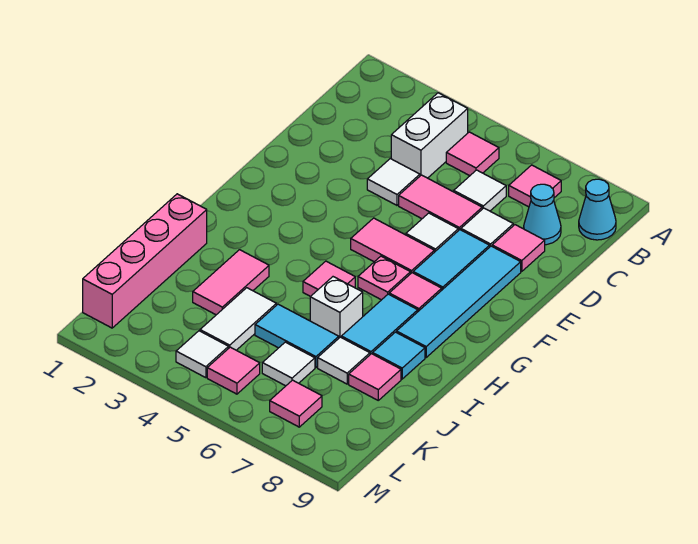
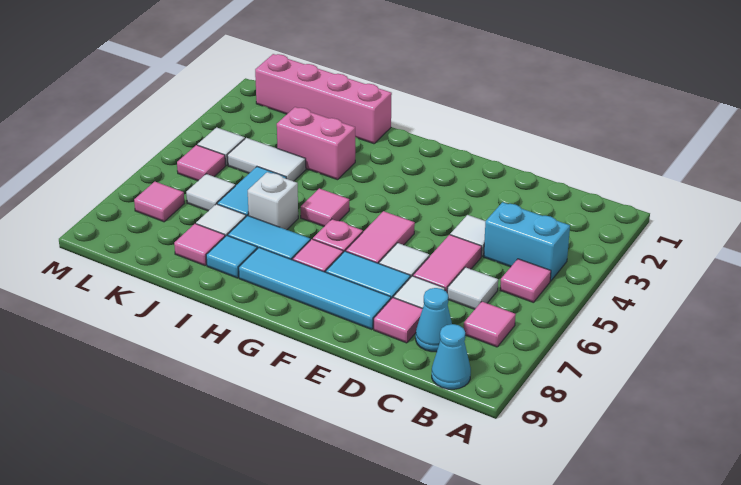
white 1x2 brick [391,93,468,178] -> cyan 1x2 brick [484,202,570,281]
pink 1x2 tile [193,250,269,315] -> pink 1x2 brick [277,107,355,180]

